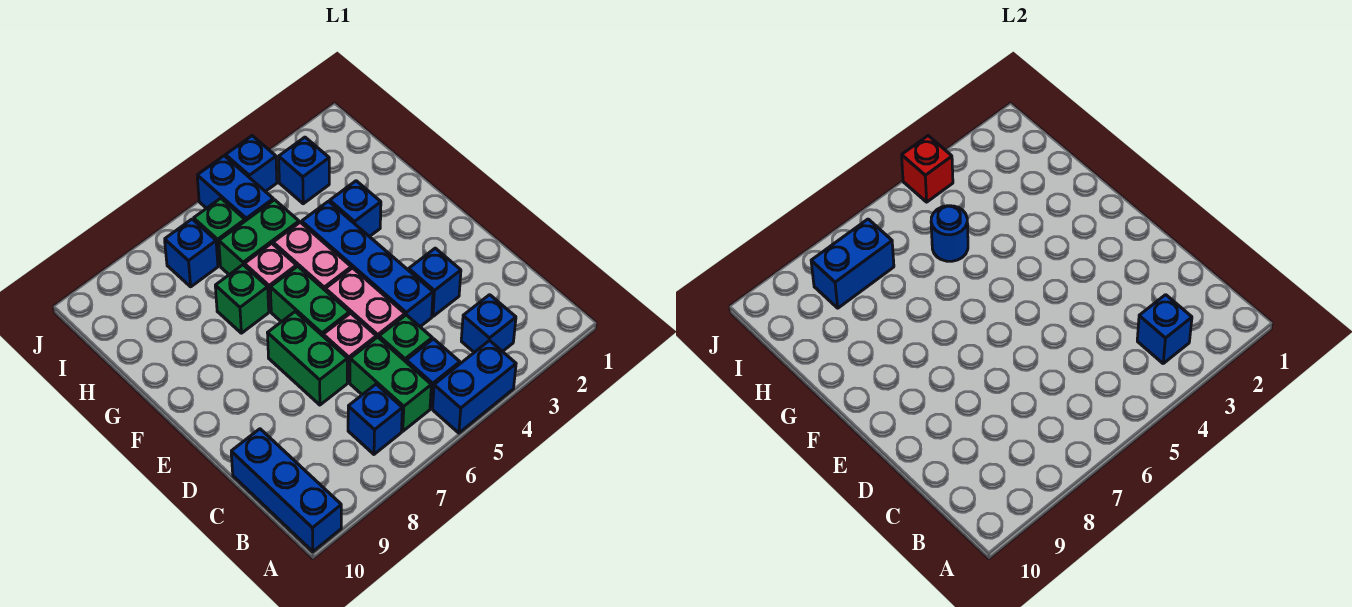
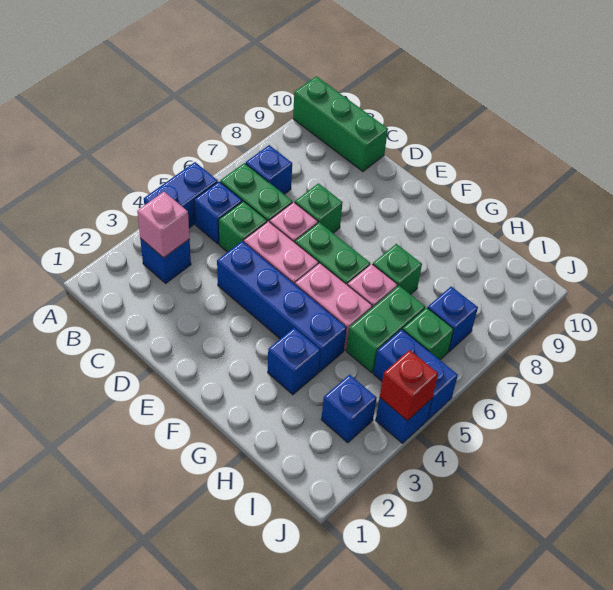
blue 1x3 brick [231,429,341,552] -> green 1x3 brick [293,76,388,172]
blue 1x1 brick [1137,295,1192,363] -> pink 1x1 brick [137,192,189,258]
blue 1x1 brick [409,248,461,316] -> none
green 1x2 brick [268,312,347,405] -> green 1x1 brick [295,183,343,233]
blue 1x1 round brick [931,206,968,261] -> none
blue 1x2 brick [811,219,894,308] -> none

